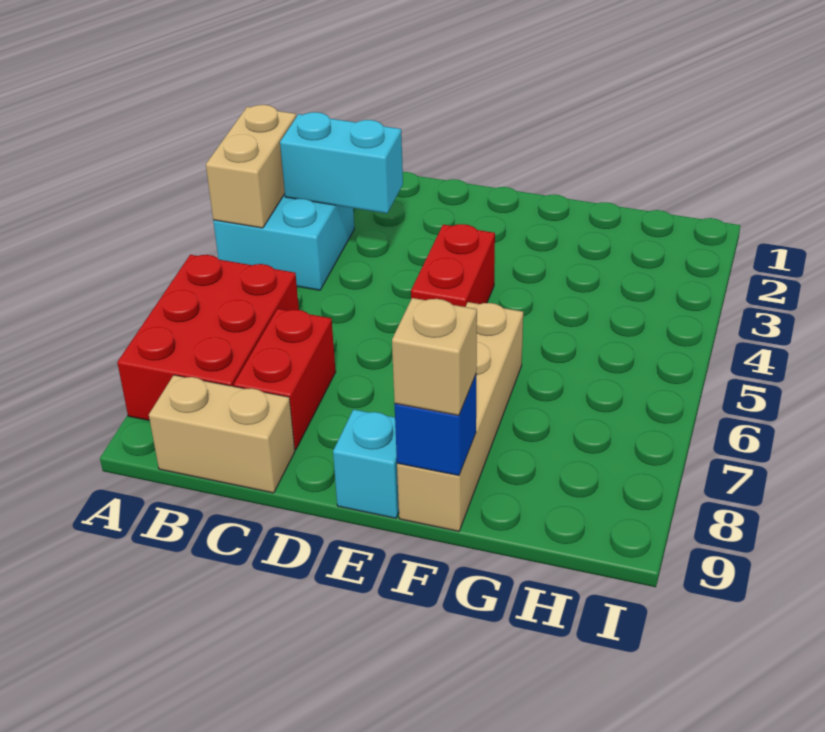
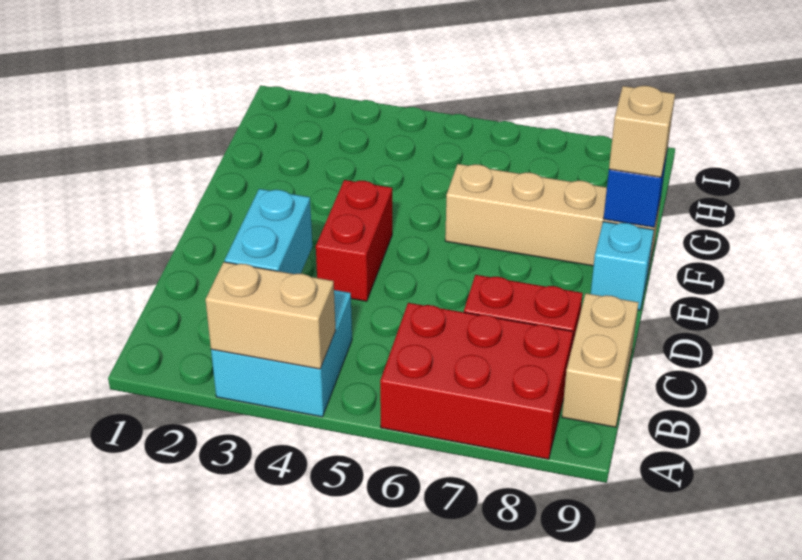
red 1x2 brick [411,224,495,307] -> red 1x2 brick turned to [316,180,392,301]

